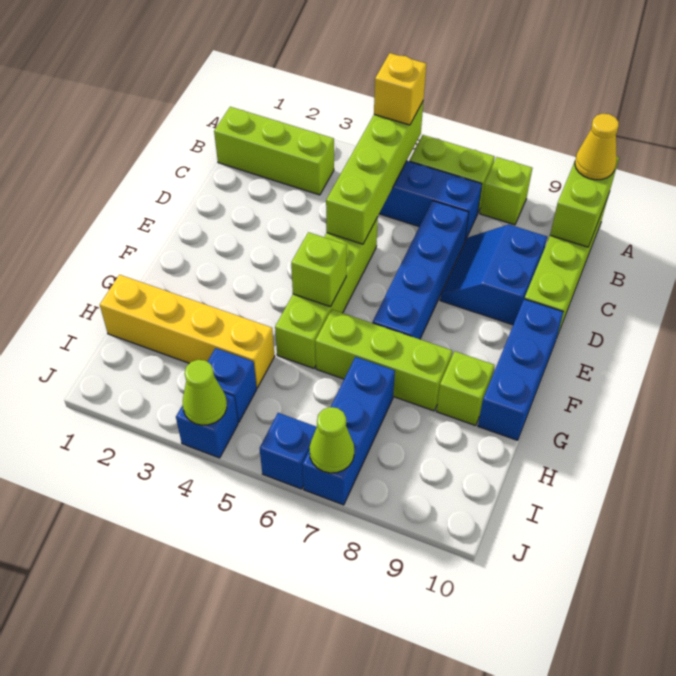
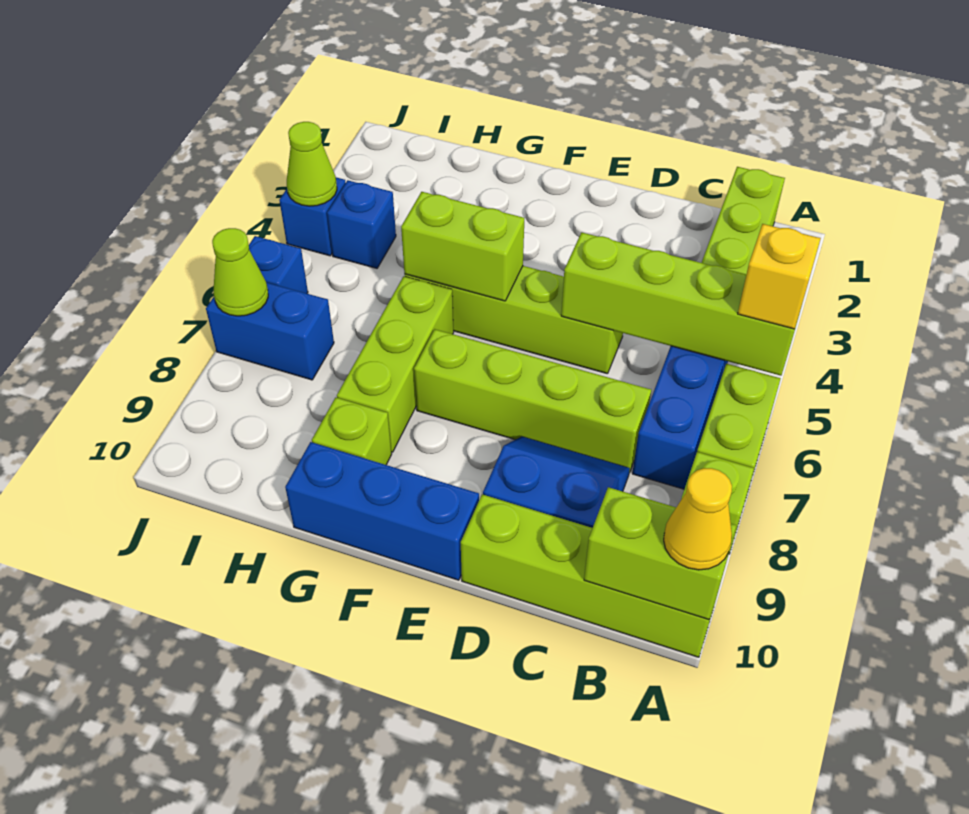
blue 1x4 brick [373,201,469,339] -> lime 1x4 brick [414,329,651,473]
lime 1x1 brick [291,232,347,307] -> lime 1x2 brick [401,192,524,301]
yellow 1x4 brick [100,275,275,388] -> none
blue 1x3 brick [302,357,395,505] -> blue 1x2 brick [206,282,334,380]

